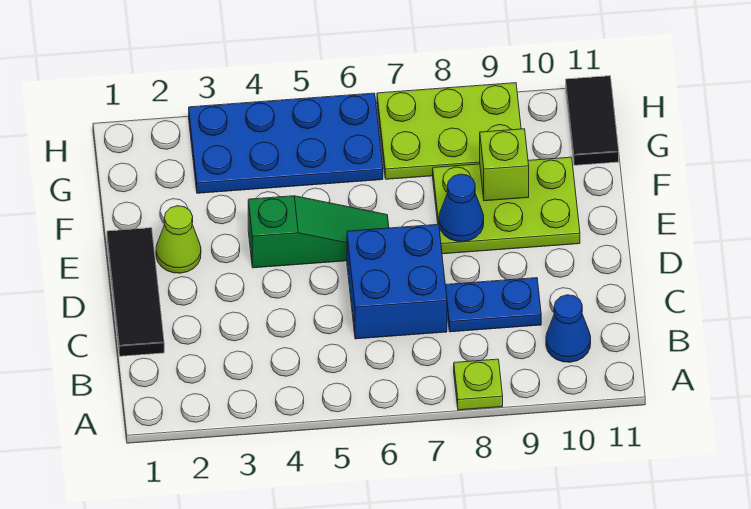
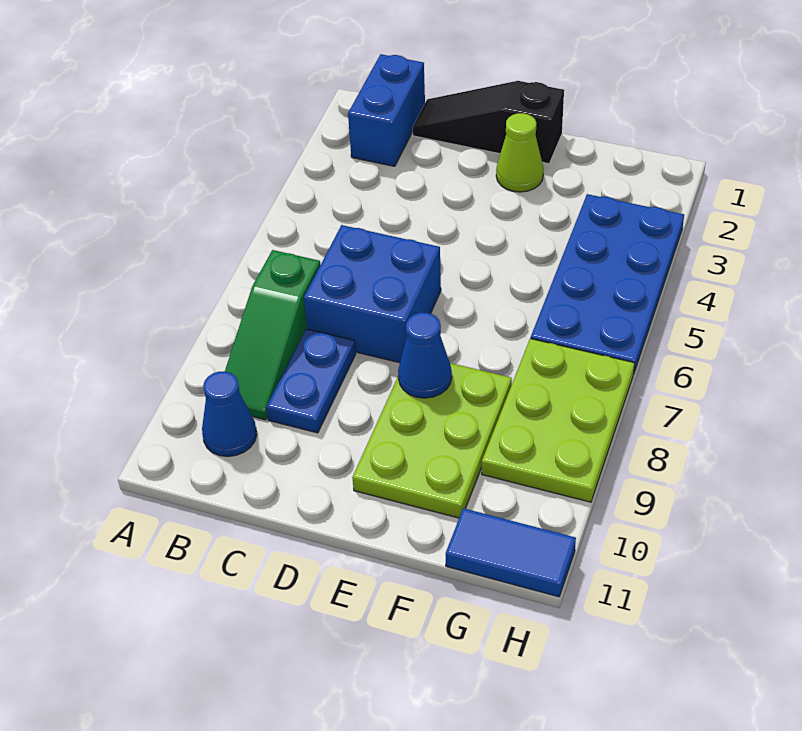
lime 1x1 plate [454,359,503,410] -> none
none -> blue 1x2 brick [348,54,425,166]
black 1x3 tile [107,228,164,356] -> black 1x3 slope [413,81,564,164]
green 1x3 slope [248,196,389,268] -> green 1x3 slope moved to [225,250,321,420]
lime 1x1 brick [480,129,529,201] -> none
black 1x2 tile [566,76,619,165] -> blue 1x2 tile [446,508,576,597]

